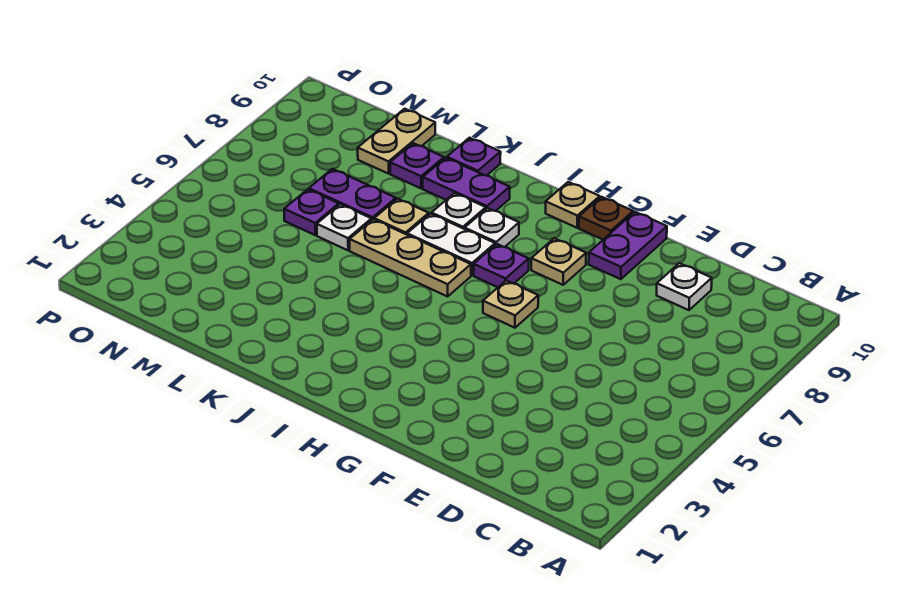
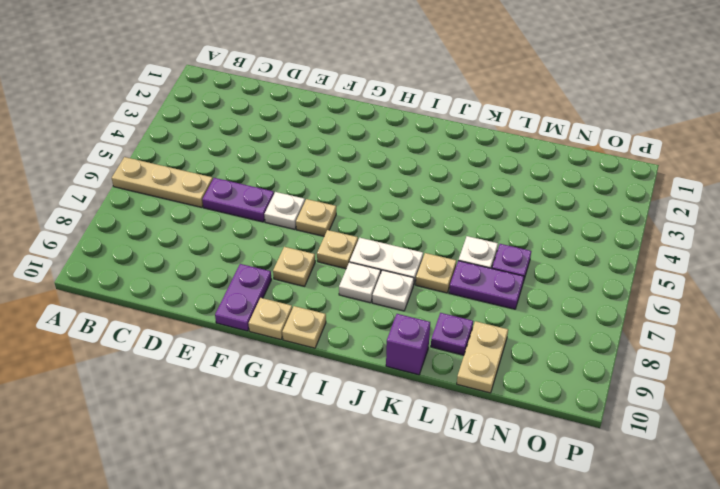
white 1x1 plate [657,263,712,310] -> white 1x1 plate moved to [264,192,305,229]
brown 1x1 plate [579,197,633,240] -> tan 1x1 plate [248,298,292,339]
purple 1x1 plate [474,244,529,287] -> tan 1x1 plate [317,230,358,269]
tan 1x3 plate [350,219,471,296] -> tan 1x3 plate moved to [112,157,213,207]
purple 1x2 plate [423,158,510,211] -> purple 1x2 plate moved to [202,178,274,222]
purple 1x1 plate [447,138,501,176] -> purple 1x1 brick [386,314,430,375]

